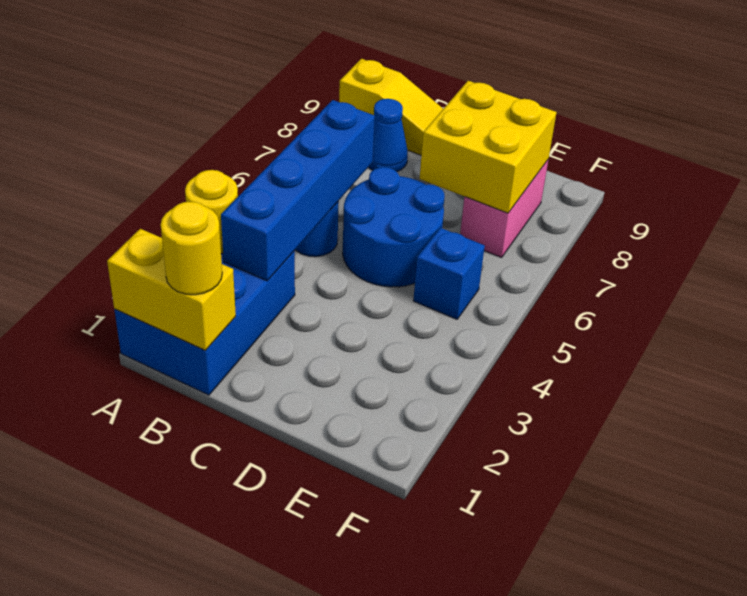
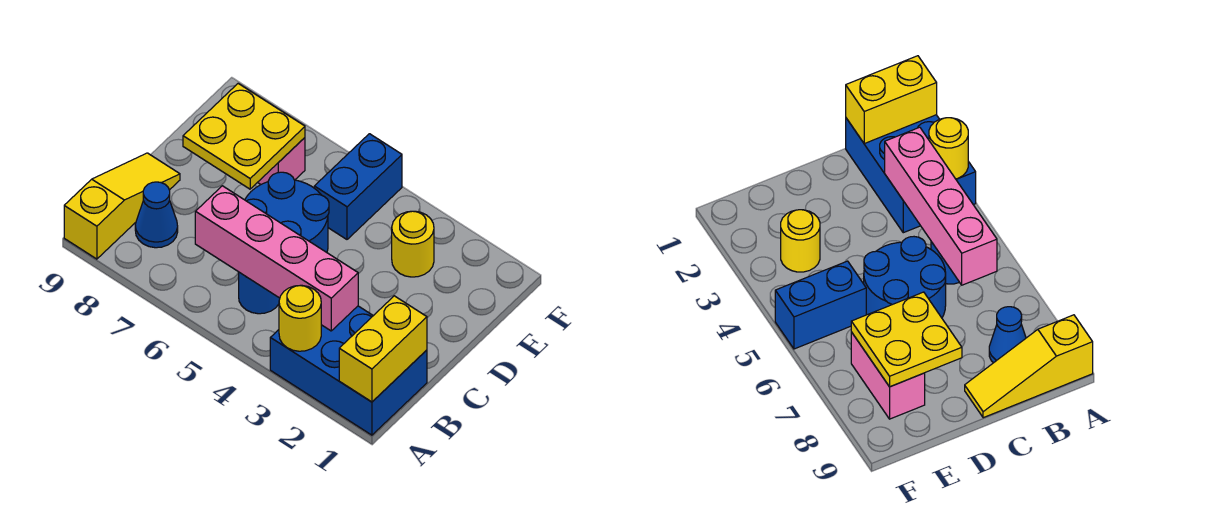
yellow 1x1 round brick [161,202,222,295] -> yellow 1x1 round brick moved to [392,211,434,277]
blue 1x4 brick [221,100,375,281] -> pink 1x4 brick [195,186,358,331]
yellow 2x2 brick [420,81,556,213] -> yellow 2x2 plate [183,84,305,189]
blue 1x1 brick [413,228,485,319] -> blue 1x2 brick [314,134,402,239]

